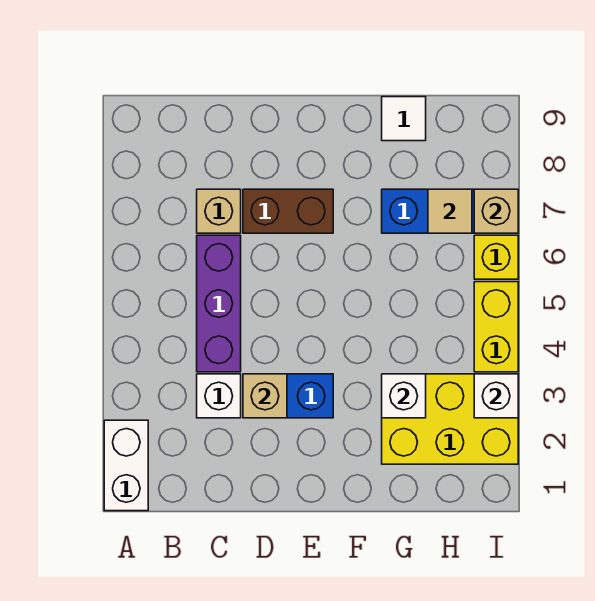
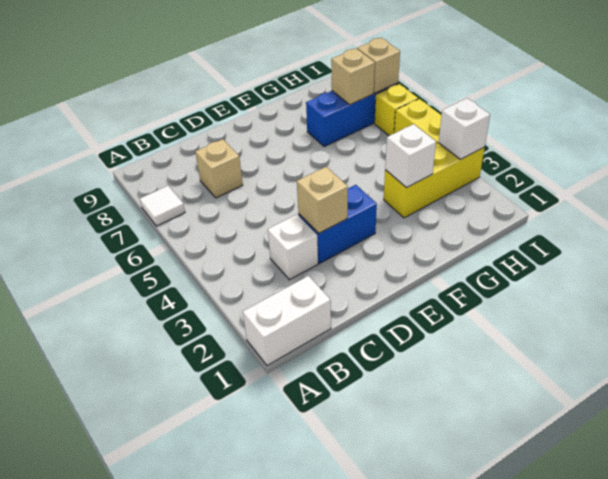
white 1x2 brick [104,420,148,511] -> white 1x2 brick turned to [243,276,331,366]
purple 1x3 brick [197,235,241,372] -> none
brown 1x2 brick [243,189,333,233] -> none
yellow 2x3 brick [382,374,518,464] -> yellow 1x3 brick [384,143,485,218]
white 1x1 tile [382,97,426,141] -> white 1x1 tile moved to [140,186,185,226]
tan 1x1 tile [428,189,472,233] -> tan 1x1 brick [331,49,375,105]

